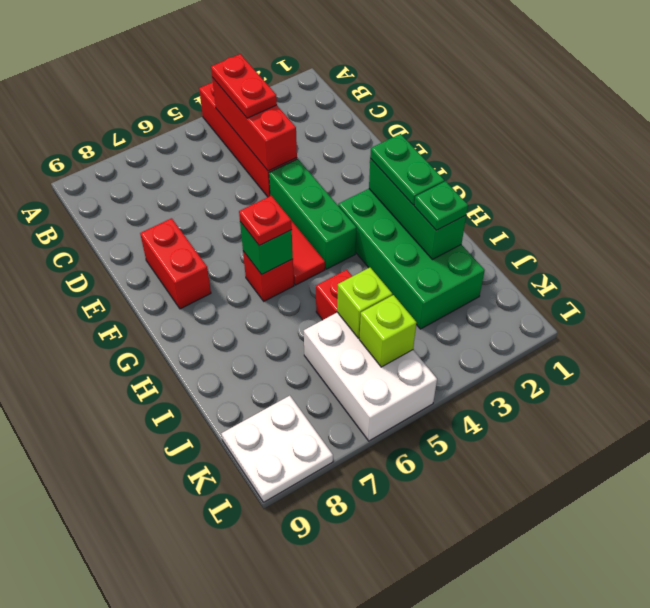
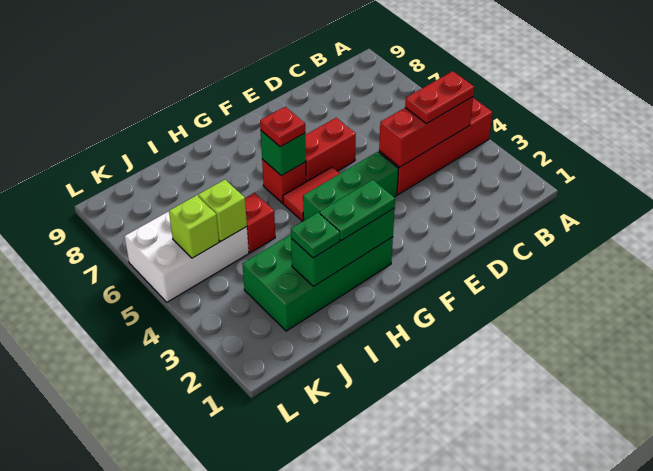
red 1x2 brick [140,218,211,309] -> red 1x2 brick moved to [305,118,356,182]
white 2x2 plate [221,396,333,502] -> none

